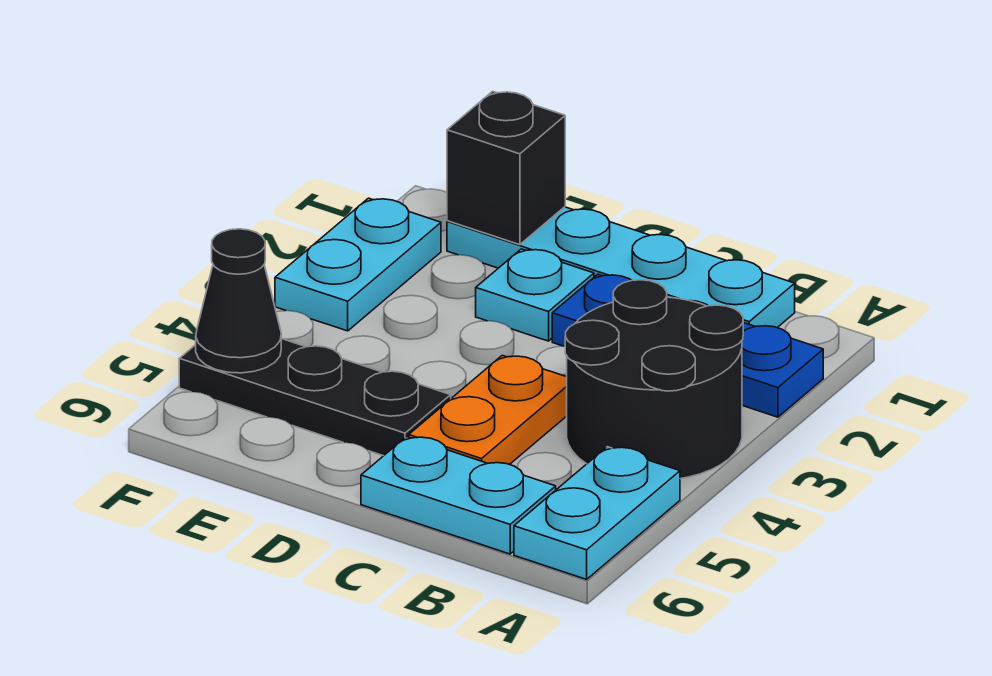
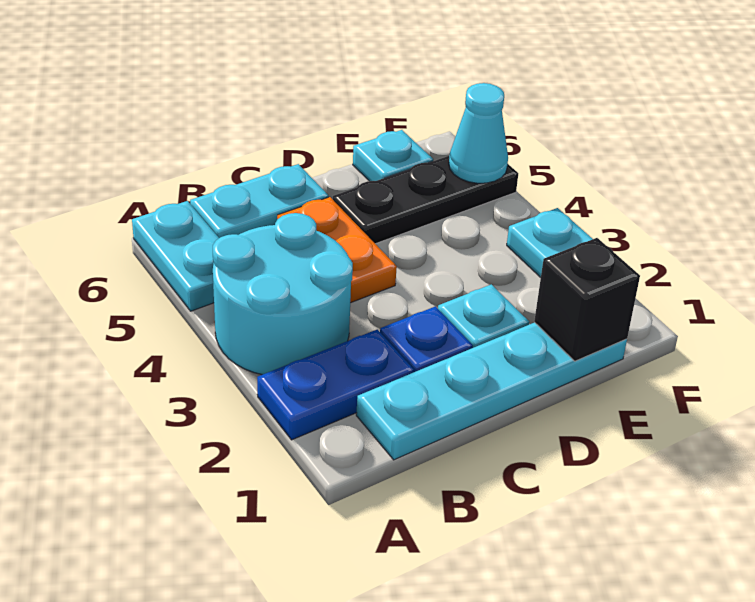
black 2x2 round brick [565,280,743,479] -> cyan 2x2 round brick [213,213,353,375]
none -> cyan 1x1 plate [353,130,433,181]
black 1x1 cone [196,229,281,373] -> cyan 1x1 cone [449,83,508,183]

